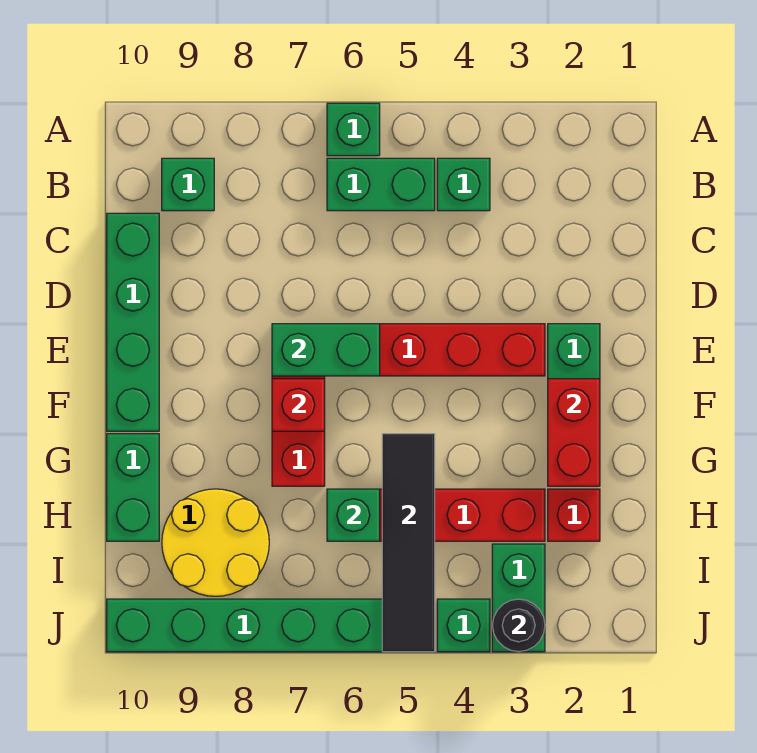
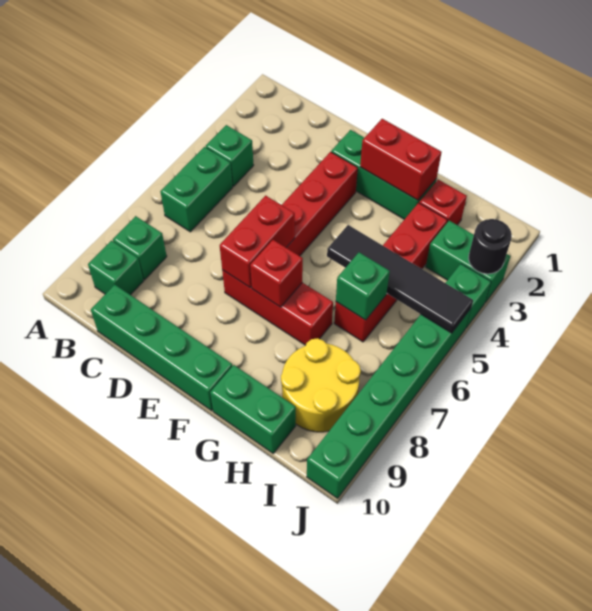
green 1x1 brick [327,103,380,156] -> green 1x1 brick moved to [113,216,167,280]
green 1x2 brick [272,324,380,376] -> red 1x2 brick [220,196,295,287]

